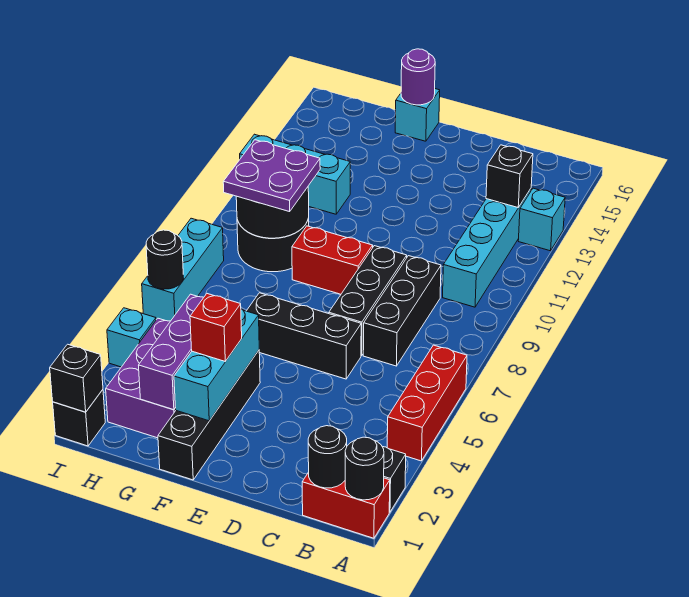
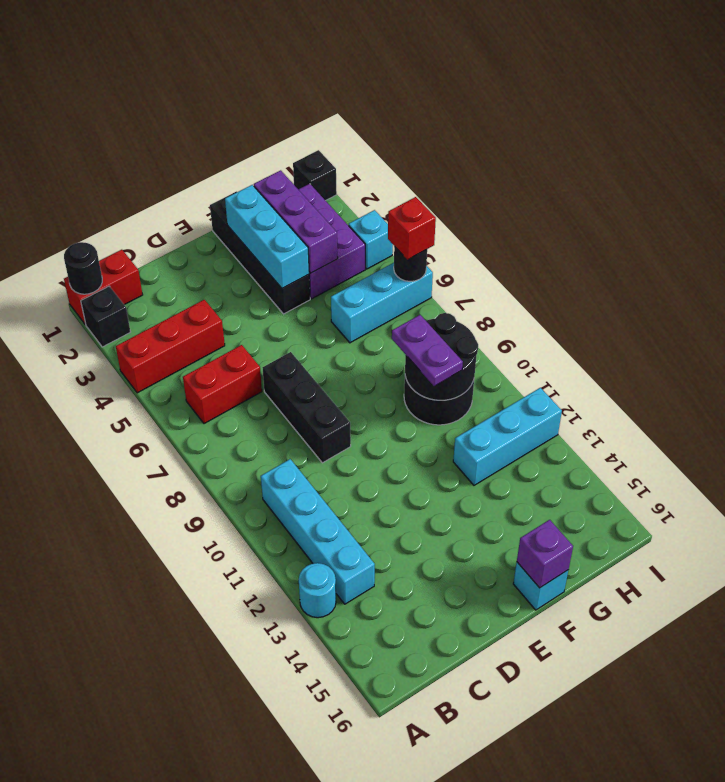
red 1x3 brick [387,345,467,461] -> red 1x3 brick turned to [116,300,225,393]
cyan 1x1 brick [518,188,565,251] -> cyan 1x1 round brick [299,563,336,618]
black 1x1 round brick [308,426,347,488] -> none
black 1x1 brick [486,145,533,207] -> none
black 1x3 brick [363,256,441,366] -> none
black 1x3 brick [247,293,361,379] -> none
red 1x2 brick [292,226,373,294] -> red 1x2 brick moved to [183,345,262,424]
red 1x1 brick [190,294,242,361] -> red 1x1 brick moved to [388,197,436,260]
purple 1x1 round brick [401,49,435,105] -> purple 1x1 brick [517,520,573,588]
purple 2x2 plate [223,140,320,212] -> purple 1x2 plate [392,315,463,386]
black 1x1 brick [50,344,103,412] -> none
cyan 1x3 brick [142,218,224,321] -> cyan 1x3 brick turned to [331,263,433,343]

